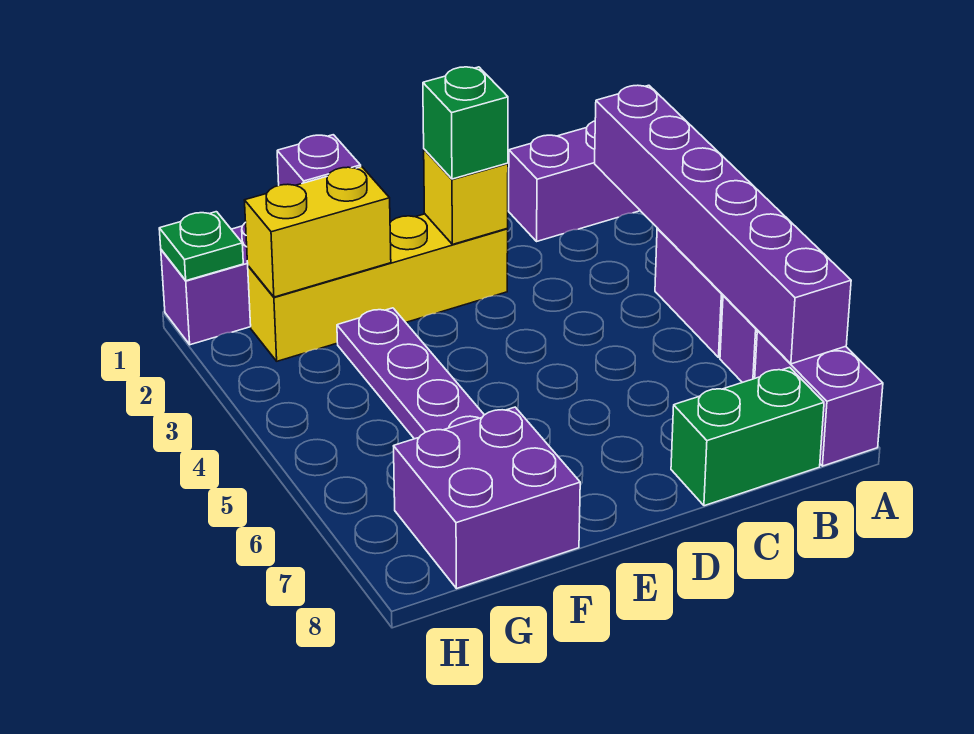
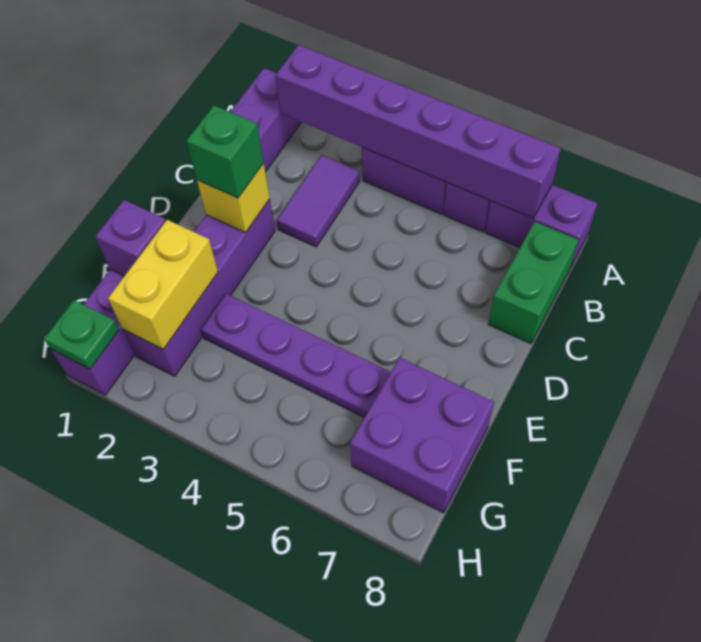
none -> purple 1x2 tile [277,155,360,247]
yellow 1x4 brick [248,214,508,361] -> purple 1x4 brick [123,199,275,376]

